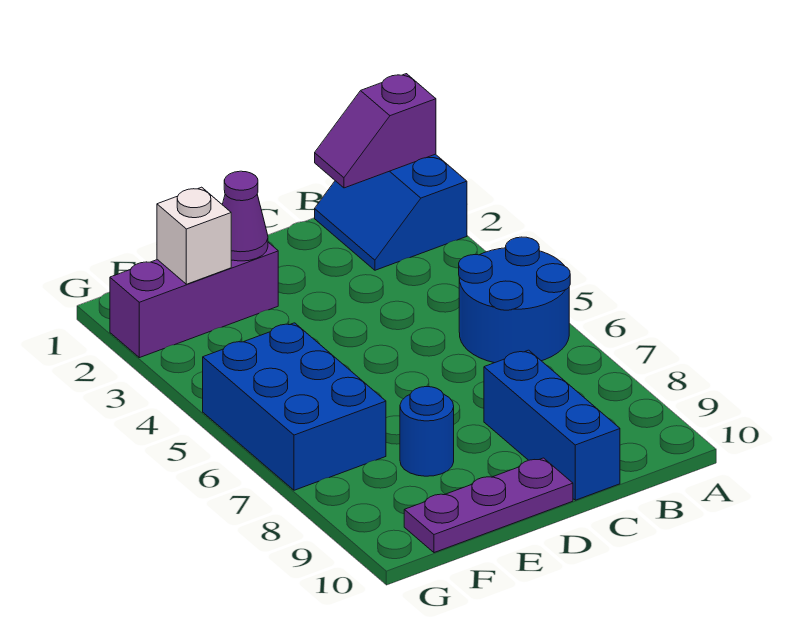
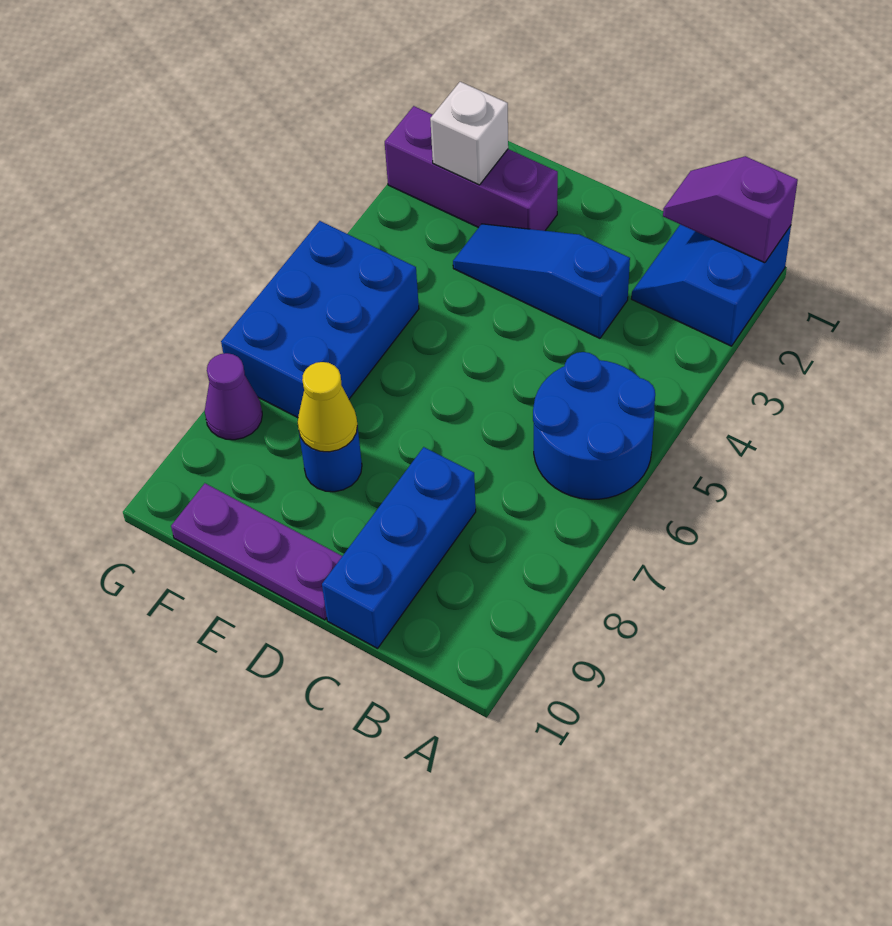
none -> blue 1x3 slope [453,224,630,338]
purple 1x1 cone [222,171,268,261] -> purple 1x1 cone moved to [205,353,262,440]
none -> yellow 1x1 cone [298,362,357,452]

